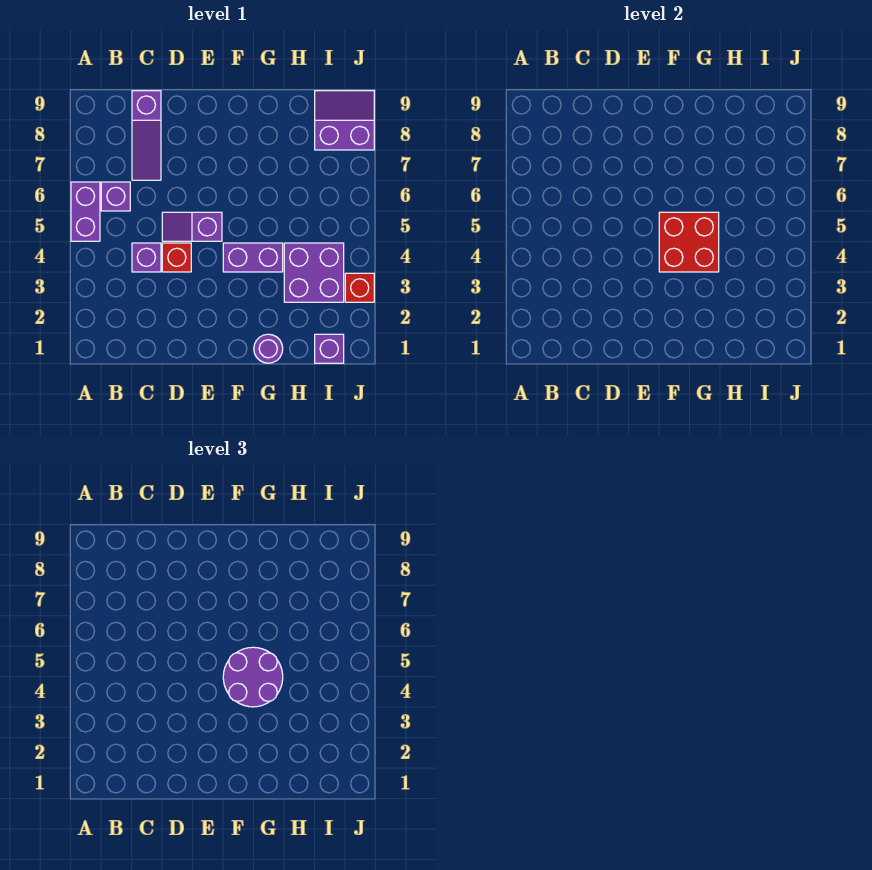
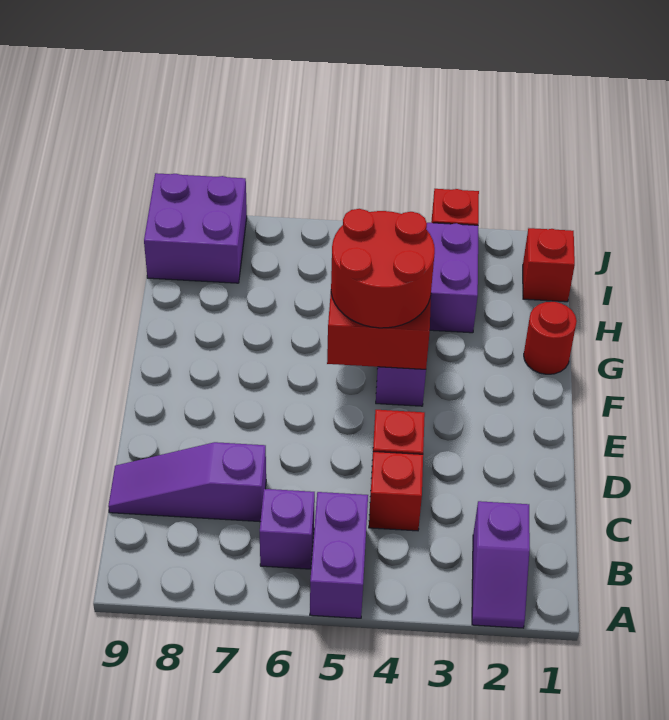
purple 1x2 brick [71,182,100,241] -> purple 1x2 brick turned to [310,492,368,618]
purple 1x1 brick [132,243,161,272] -> red 1x1 brick [369,452,423,531]
purple 1x3 slope [132,91,161,180] -> purple 1x3 slope turned to [108,442,266,522]
purple 1x2 slope [162,212,222,241] -> purple 1x2 slope moved to [472,501,530,628]
purple 2x2 round brick [223,647,283,707] -> red 2x2 round brick [331,209,435,328]
purple 1x1 round brick [254,334,283,363] -> red 1x1 round brick [524,302,577,374]
purple 1x1 brick [315,334,344,363] -> red 1x1 brick [523,228,575,302]
purple 2x2 slope [315,91,374,150] -> purple 2x2 brick [144,173,247,283]

